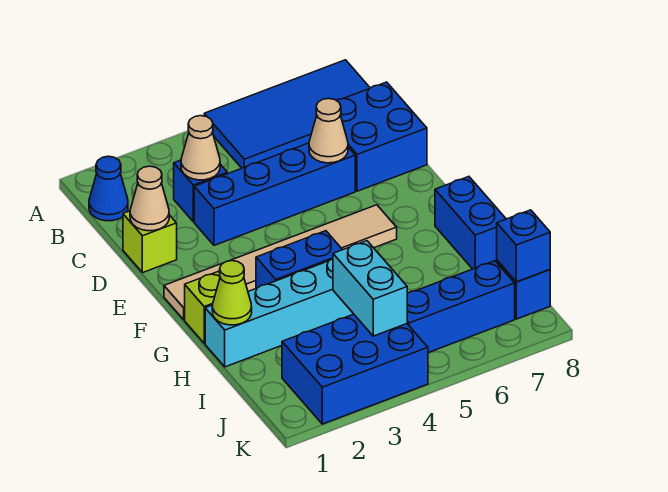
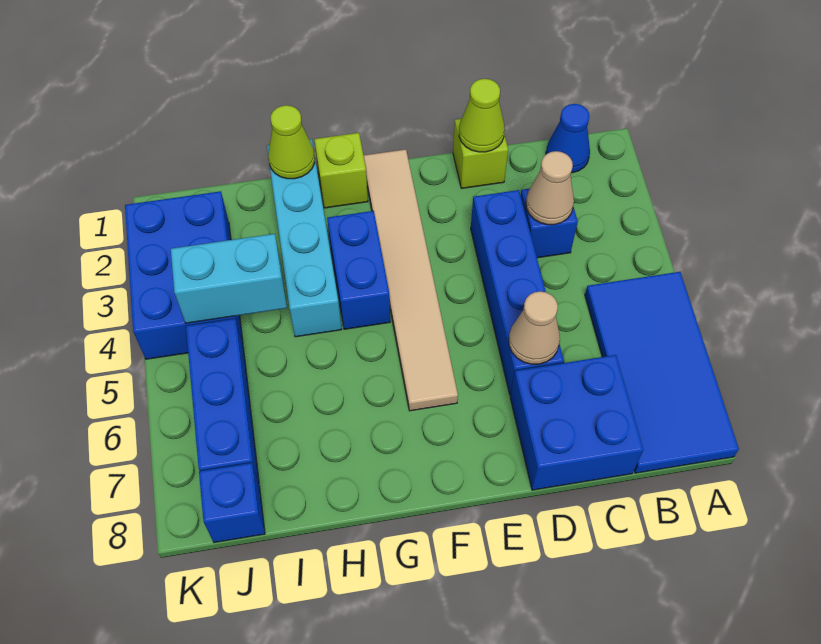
tan 1x1 cone [130,166,169,231] -> lime 1x1 cone [459,79,505,152]
blue 1x2 brick [435,177,506,269] -> none
blue 1x1 brick [497,210,550,282] -> none

